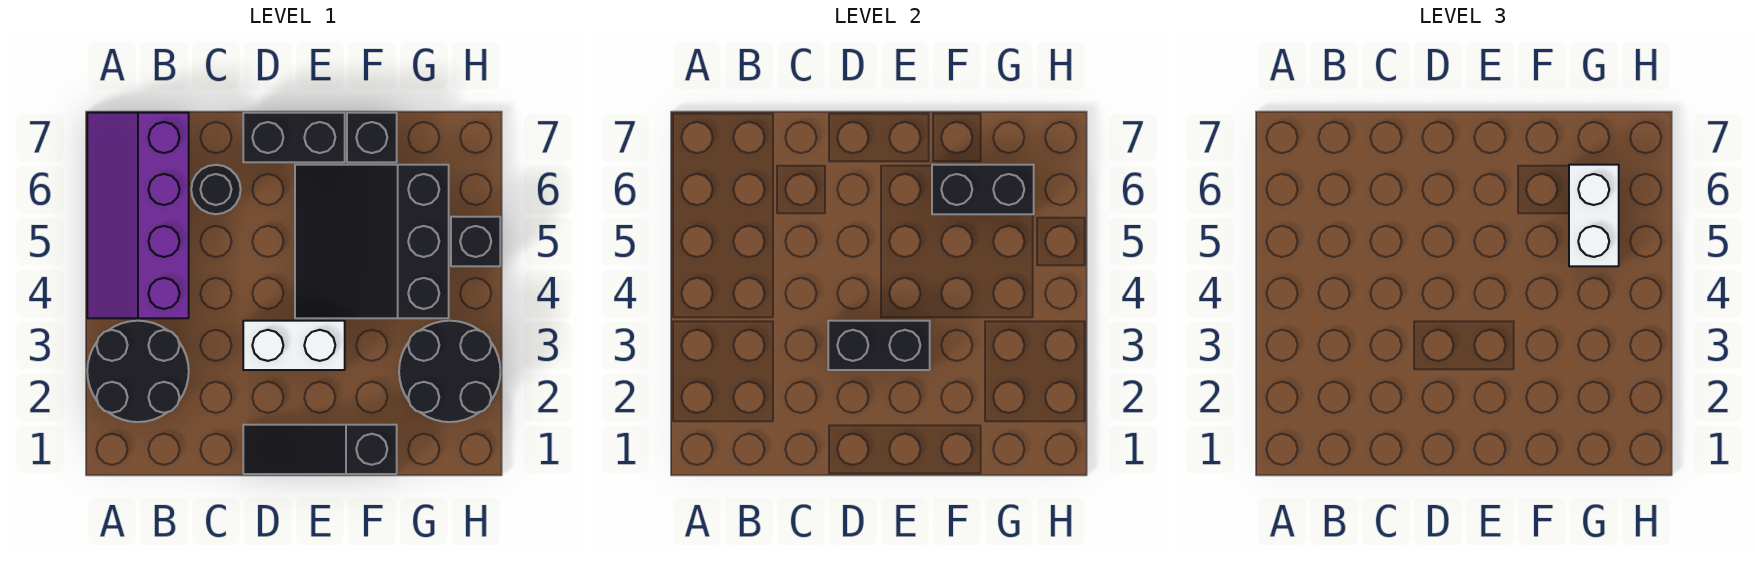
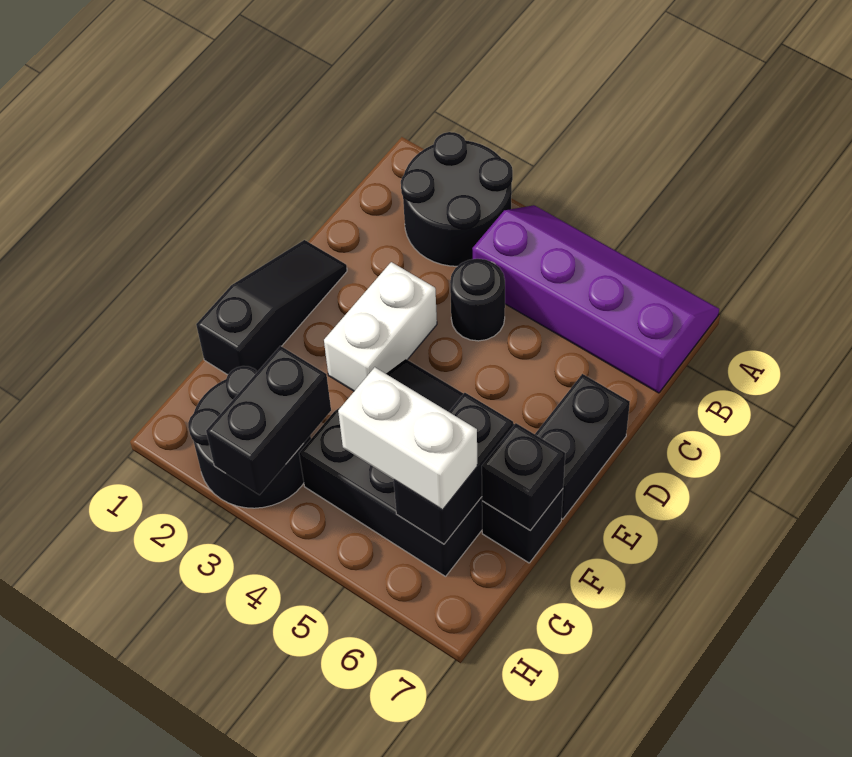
black 1x1 round brick [191,165,241,214] -> black 1x1 round brick moved to [450,259,505,341]
black 1x2 brick [828,321,930,370] -> black 1x2 brick moved to [206,346,331,495]
black 1x1 brick [451,217,500,266] -> black 1x1 brick moved to [482,423,565,530]

